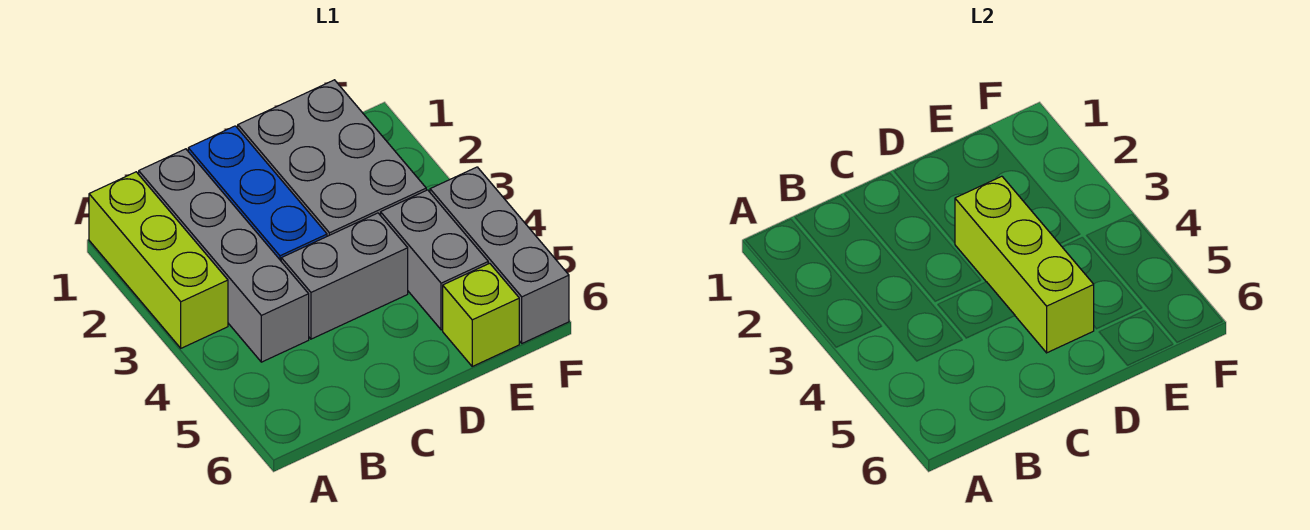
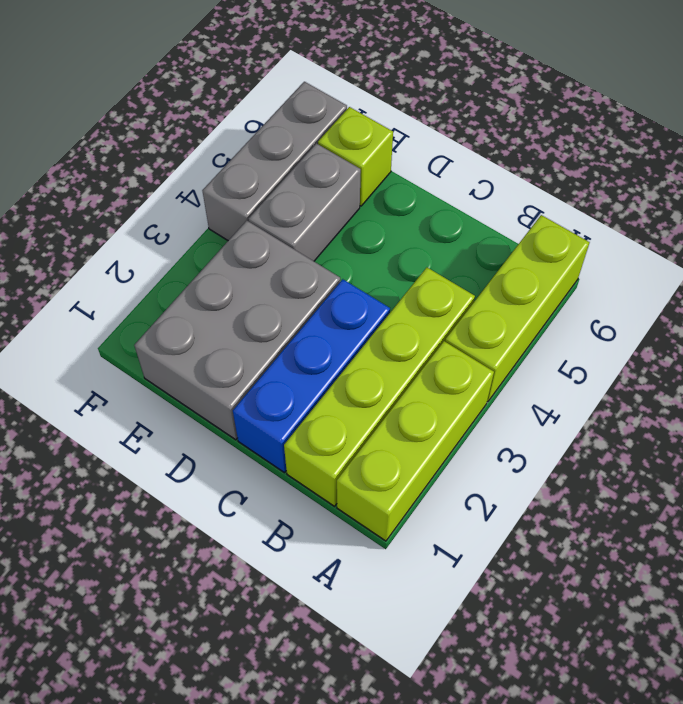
grey 1x4 brick [139,149,309,362] -> lime 1x4 brick [284,268,475,506]
grey 1x2 brick [281,213,408,339] -> none
lime 1x3 brick [955,176,1094,353] -> lime 1x3 brick moved to [445,215,590,402]

